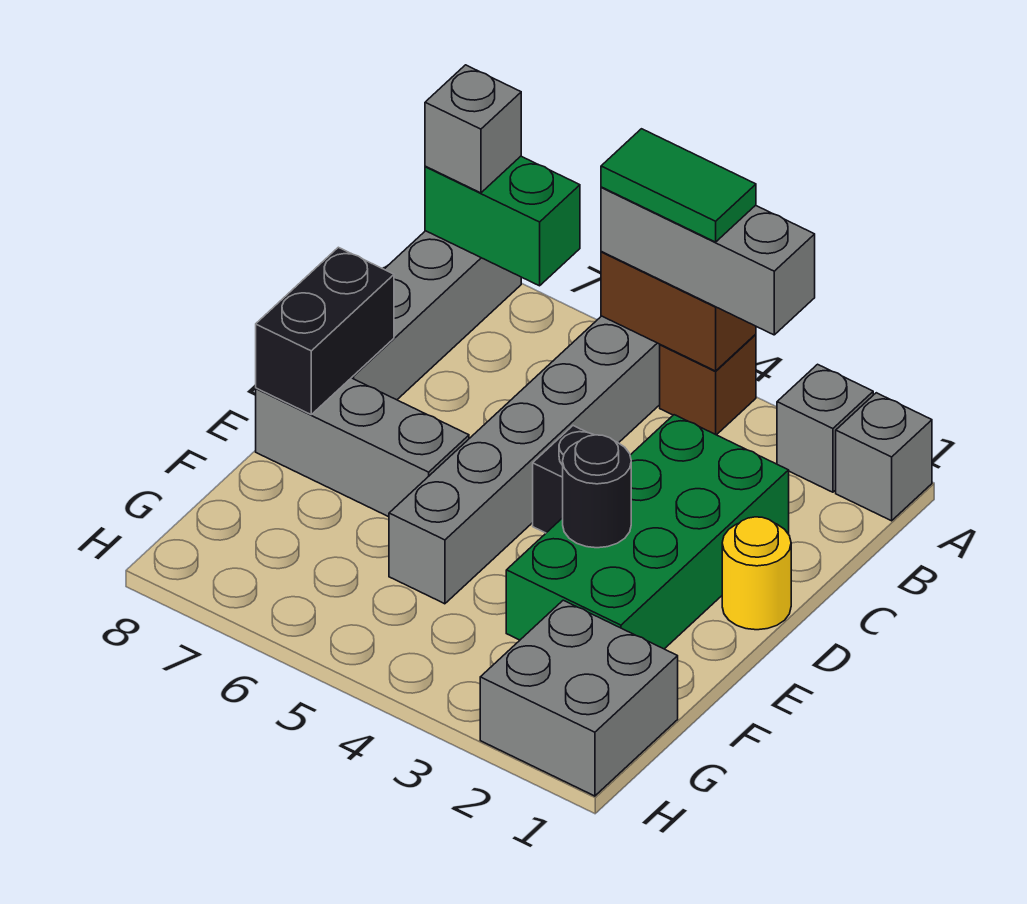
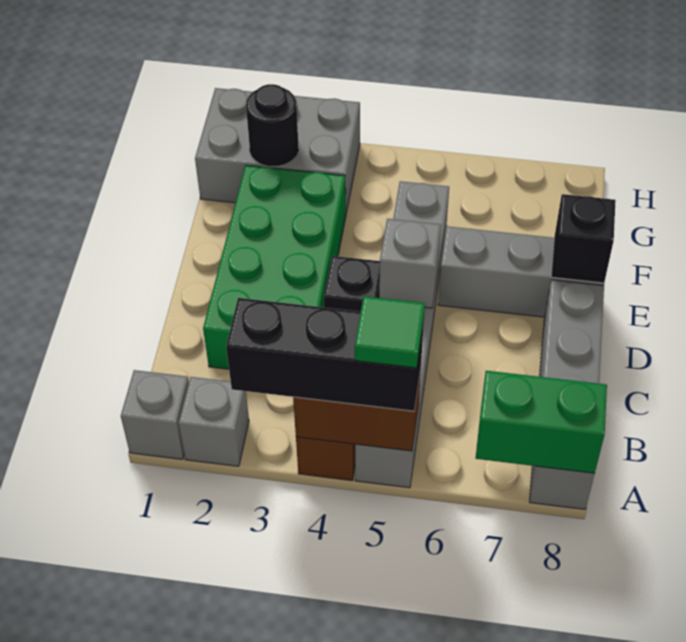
grey 1x3 brick [601,187,815,335] -> black 1x3 brick [226,298,424,411]
green 1x2 tile [601,129,756,242] -> green 1x1 tile [355,296,425,368]
grey 1x1 brick [425,65,521,193] -> grey 1x1 brick moved to [379,219,441,308]
yellow 1x1 round brick [722,517,791,630] -> none
black 1x2 brick [256,247,394,414] -> black 1x1 brick [551,194,616,283]
black 1x1 round brick [563,435,631,548] -> black 1x1 round brick moved to [246,84,298,165]
grey 2x2 brick [480,600,678,796] -> grey 2x3 brick [195,88,360,213]

